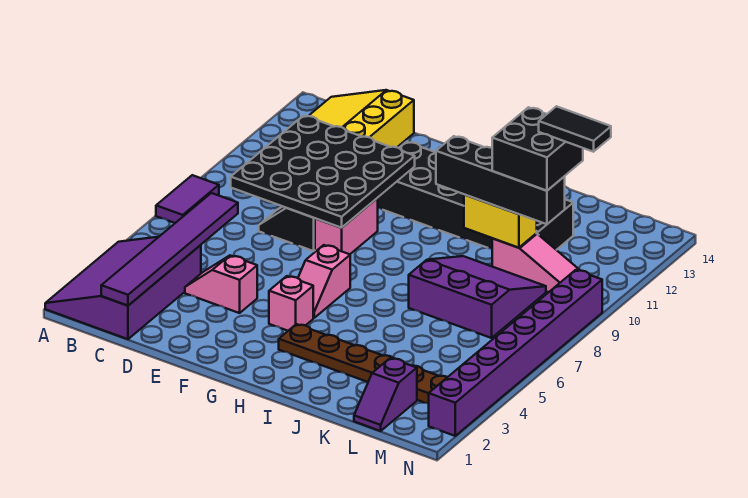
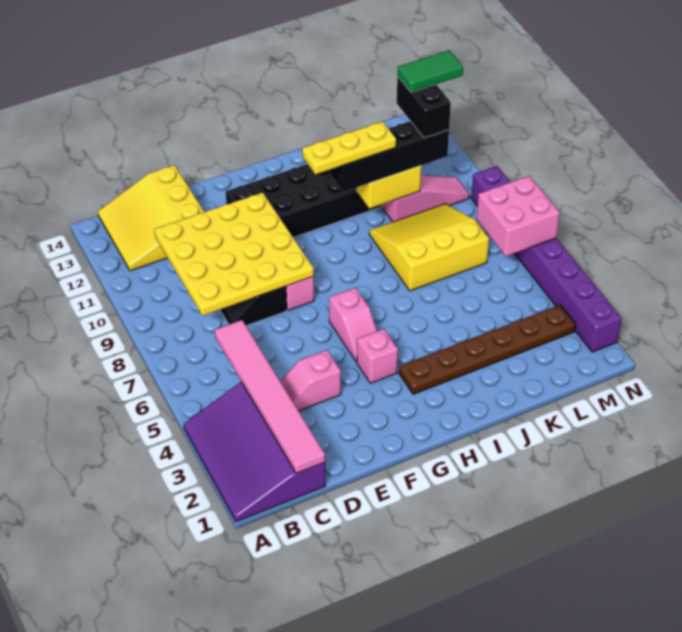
purple 1x2 tile [156,175,219,223] -> none
purple 1x6 tile [101,193,238,306] -> pink 1x6 tile [215,320,325,473]
black 4x4 plate [231,116,415,228] -> yellow 4x4 plate [154,192,314,316]
none -> yellow 1x3 plate [302,121,396,174]
purple 3x3 slope [409,256,546,338] -> yellow 3x3 slope [369,204,489,291]
black 2x2 brick [492,107,583,191] -> black 1x2 brick [397,76,451,138]
purple 1x2 slope [354,358,417,431] -> none
black 1x2 tile [539,106,611,152] -> green 1x2 tile [397,50,463,92]
none -> pink 2x2 brick [476,176,560,256]

